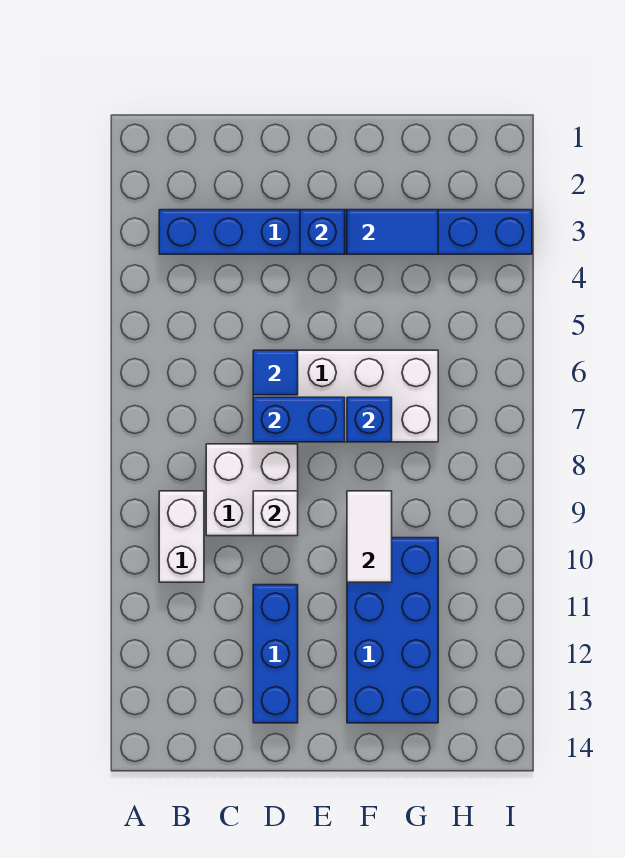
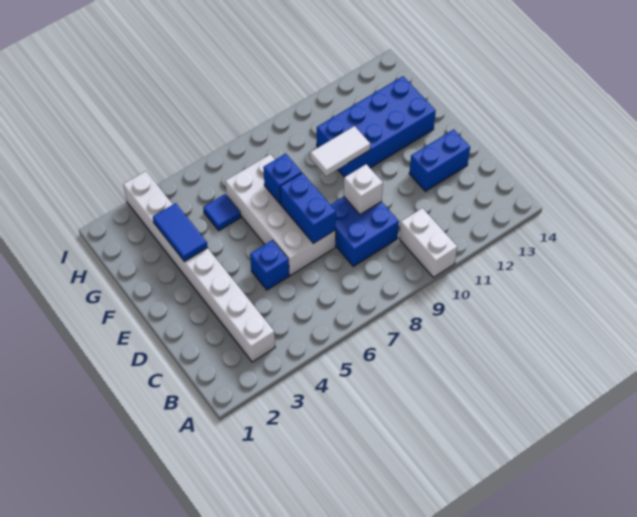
blue 1x8 brick [159,210,532,254] -> white 1x8 brick [123,171,275,362]
white 1x2 brick [159,491,204,582] -> white 1x2 brick turned to [399,208,457,277]
white 2x2 brick [206,444,298,536] -> blue 2x2 brick [331,197,399,266]
blue 1x1 tile [253,350,298,395] -> blue 1x1 tile moved to [203,194,241,231]
blue 1x3 brick [253,585,298,723] -> blue 1x2 brick [409,129,470,191]
blue 1x1 brick [300,210,345,254] -> blue 1x1 brick moved to [250,240,289,290]

